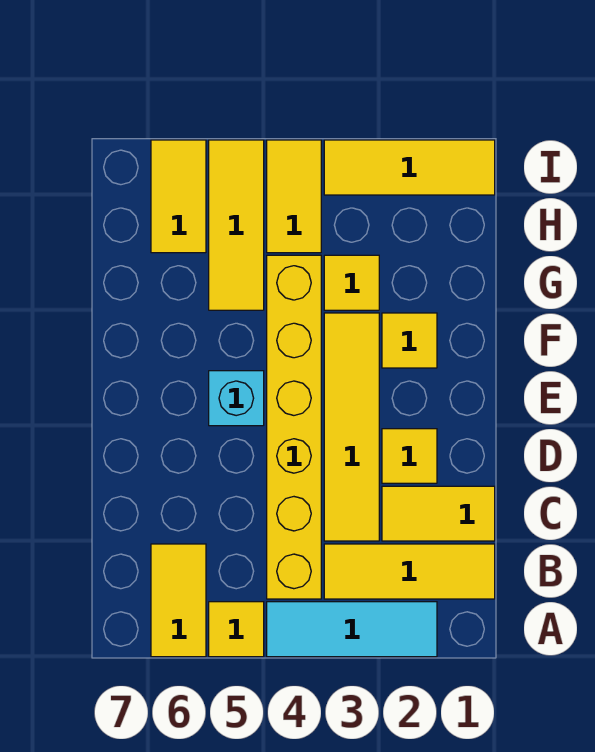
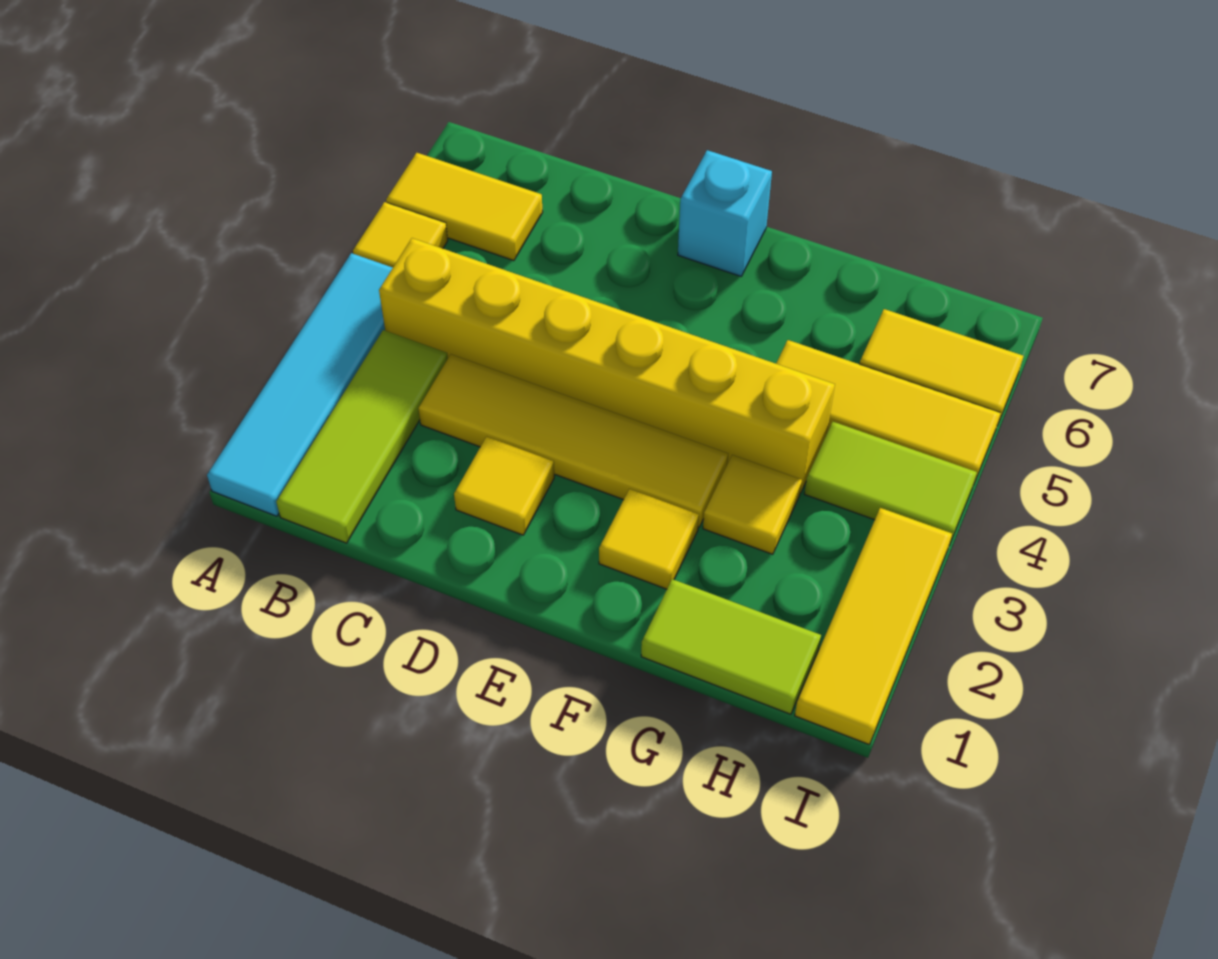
cyan 1x3 tile [267,602,437,657] -> cyan 1x4 tile [207,253,393,516]
yellow 1x3 tile [324,544,495,599] -> lime 1x3 tile [276,330,448,543]
yellow 1x2 tile [382,486,495,541] -> none
cyan 1x1 brick [209,371,264,426] -> cyan 1x1 brick moved to [678,150,772,276]
none -> lime 1x2 tile [641,579,821,714]
yellow 1x2 tile [267,140,321,253] -> lime 1x2 tile [804,422,977,545]

